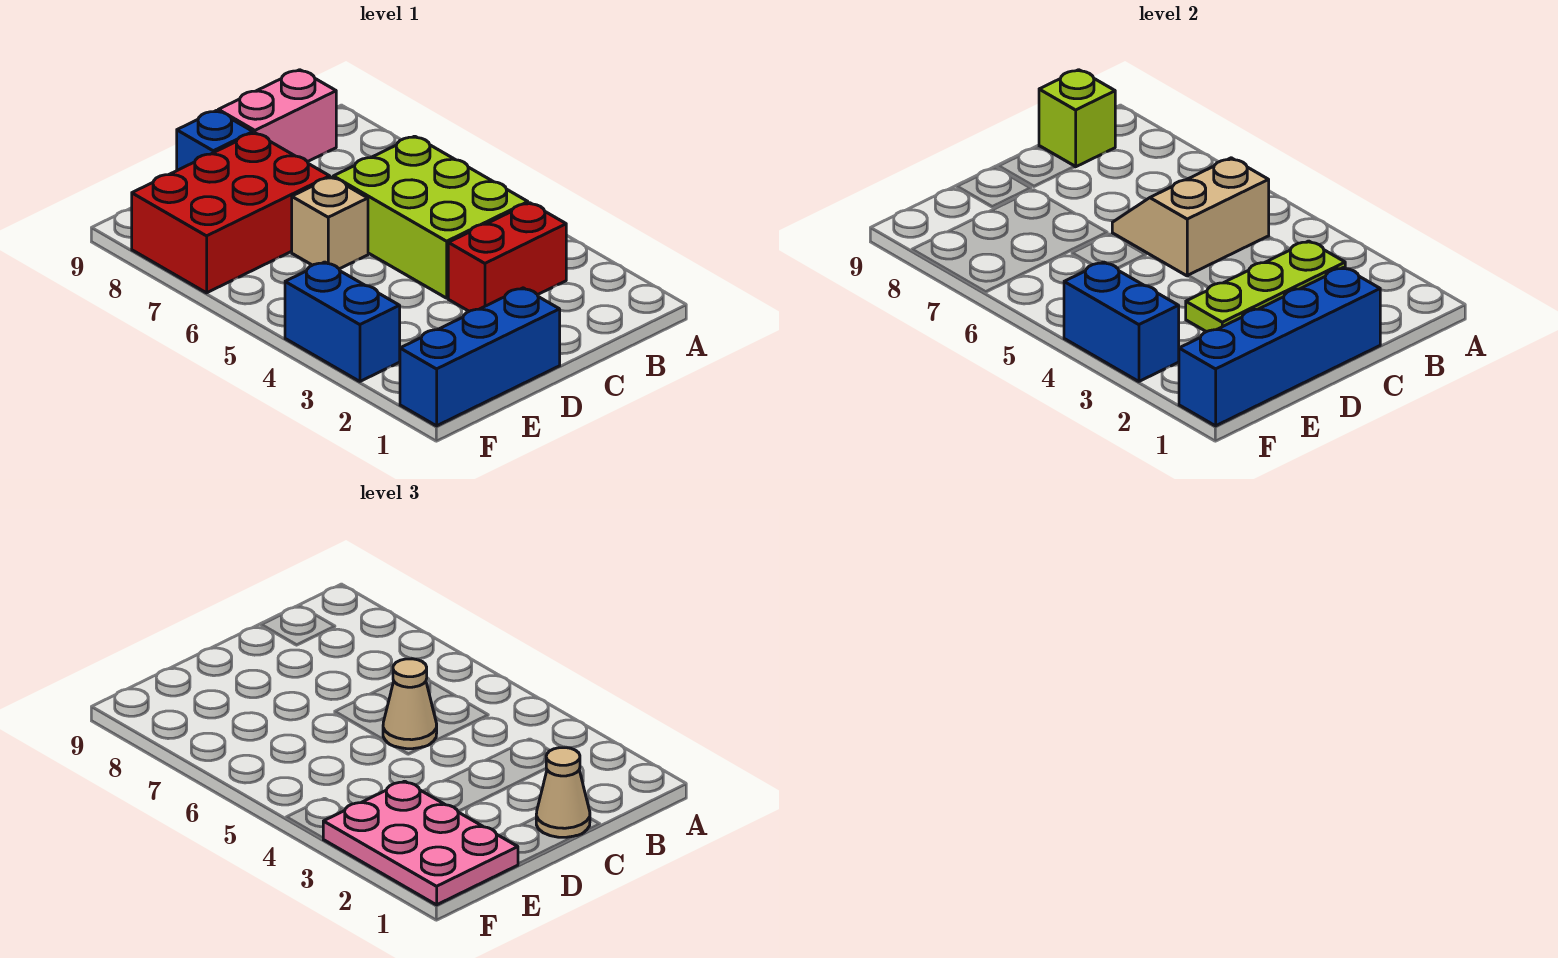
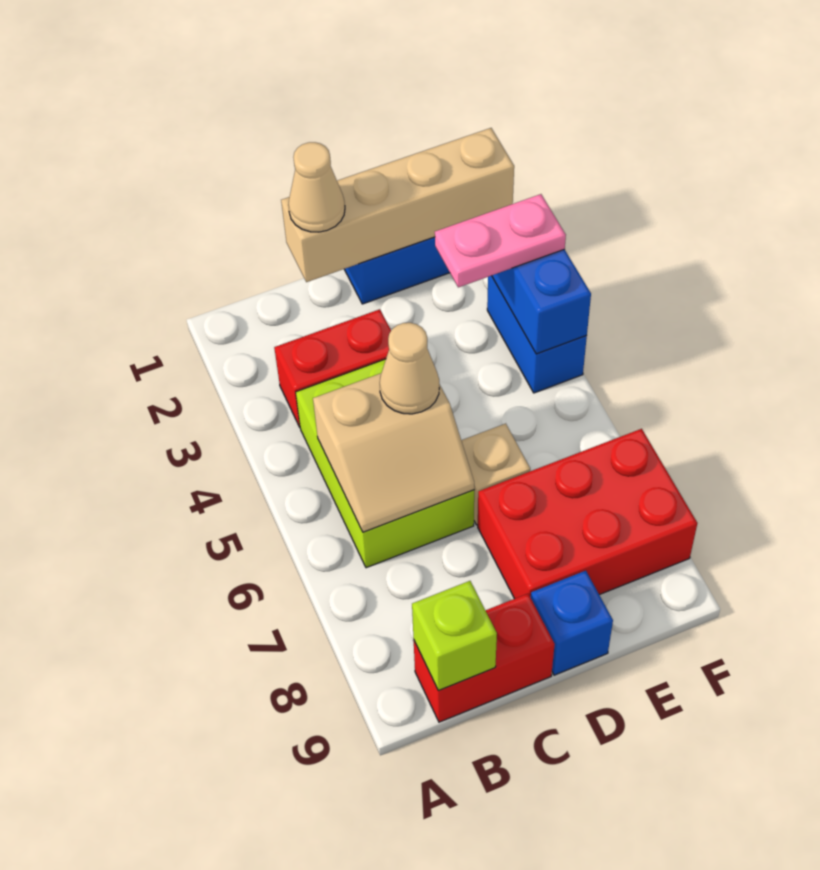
lime 1x3 plate [1186,241,1345,332] -> none
pink 1x2 brick [218,70,336,162] -> red 1x2 brick [414,594,555,722]
blue 1x4 brick [1179,267,1380,426] -> tan 1x4 brick [281,128,514,282]
pink 2x3 plate [323,781,518,905] -> pink 1x2 plate [435,194,566,287]

